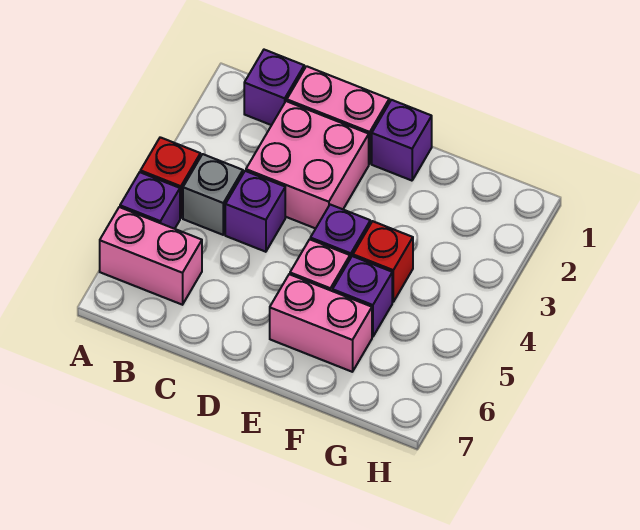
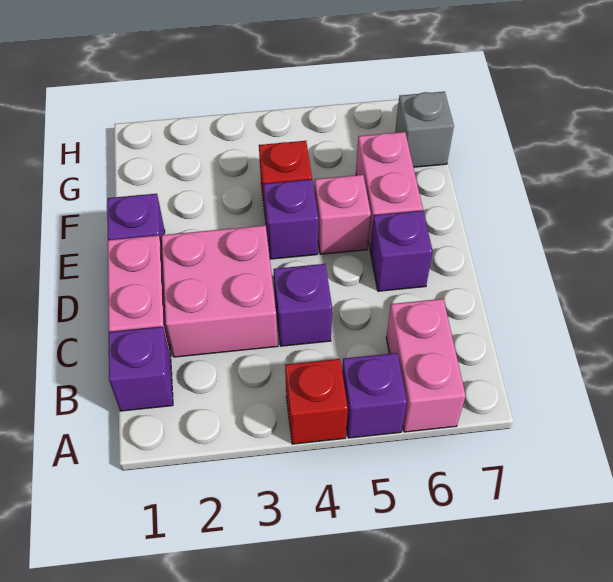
grey 1x1 brick [183,154,243,235] -> grey 1x1 brick moved to [395,92,454,167]
purple 1x1 brick [333,256,392,337] -> purple 1x1 brick moved to [370,211,433,291]

